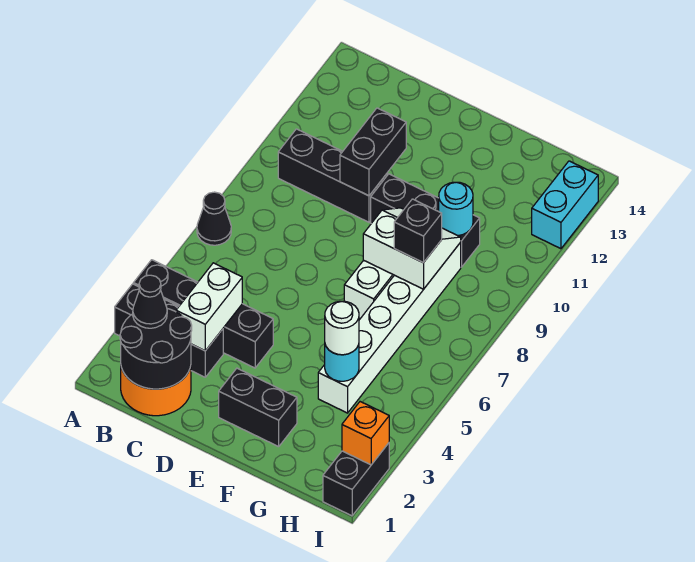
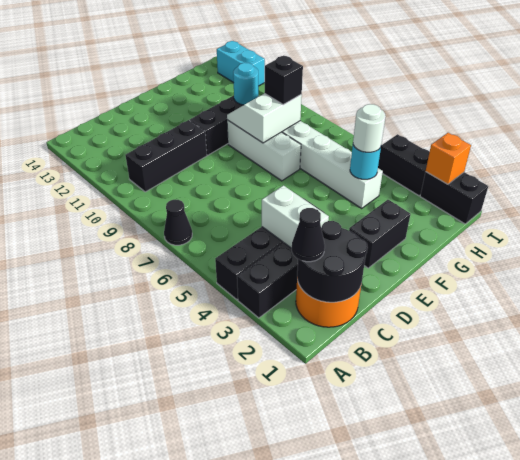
black 1x2 brick [340,108,406,196] -> black 1x2 brick moved to [378,134,429,196]

